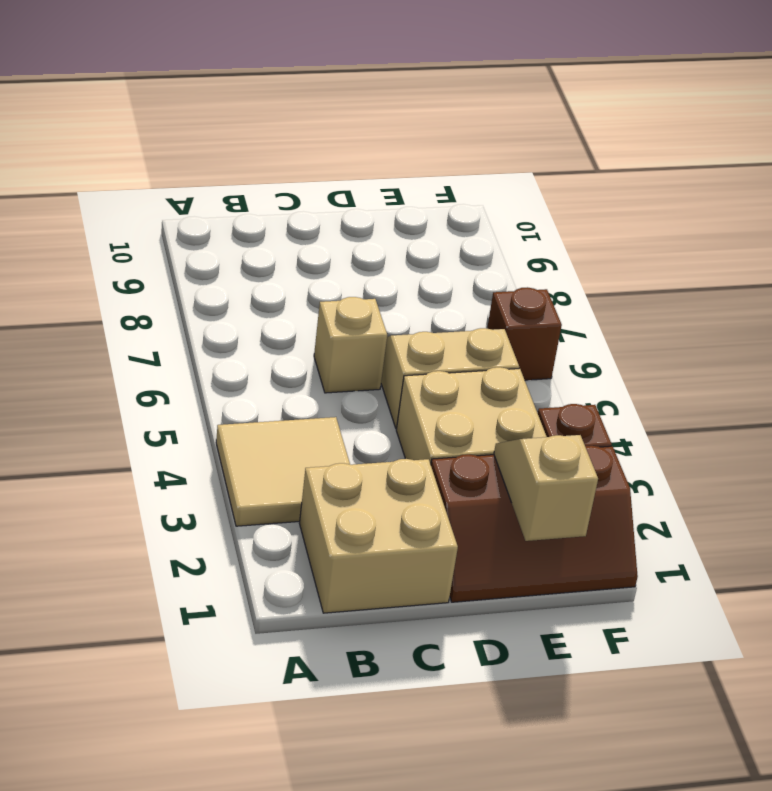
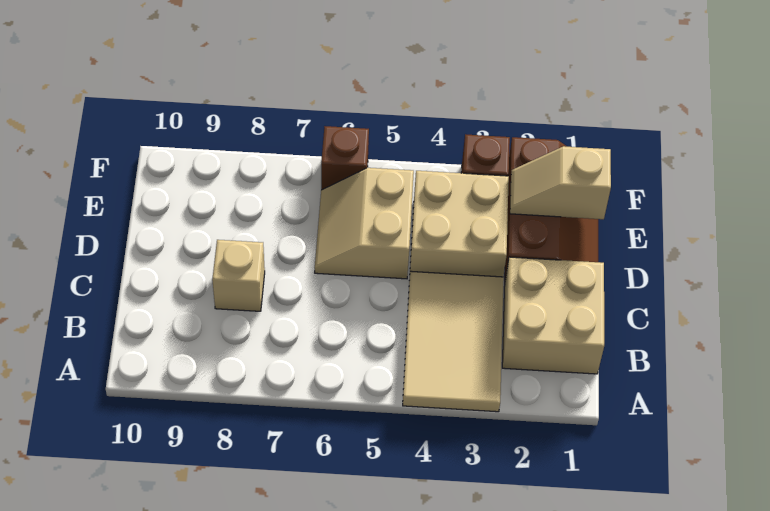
tan 2x2 tile [216,417,350,526] -> tan 2x3 tile [403,271,504,412]
tan 1x1 brick [314,297,387,393] -> tan 1x1 brick moved to [212,240,265,311]

